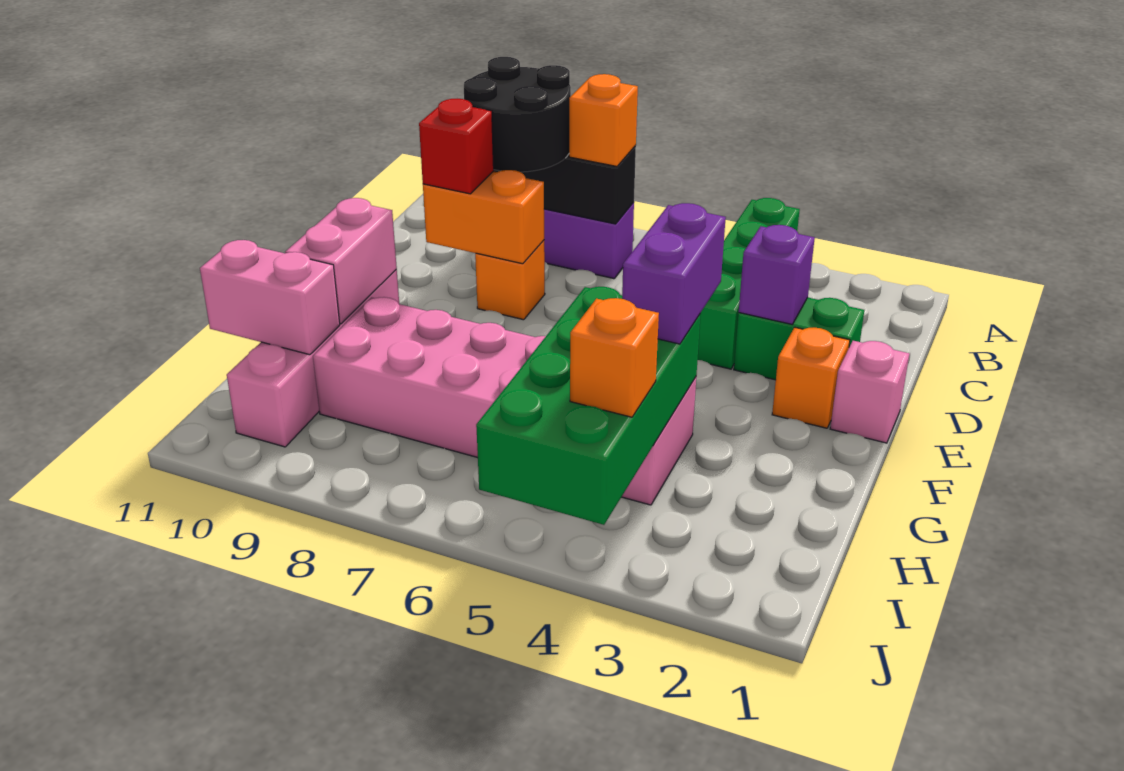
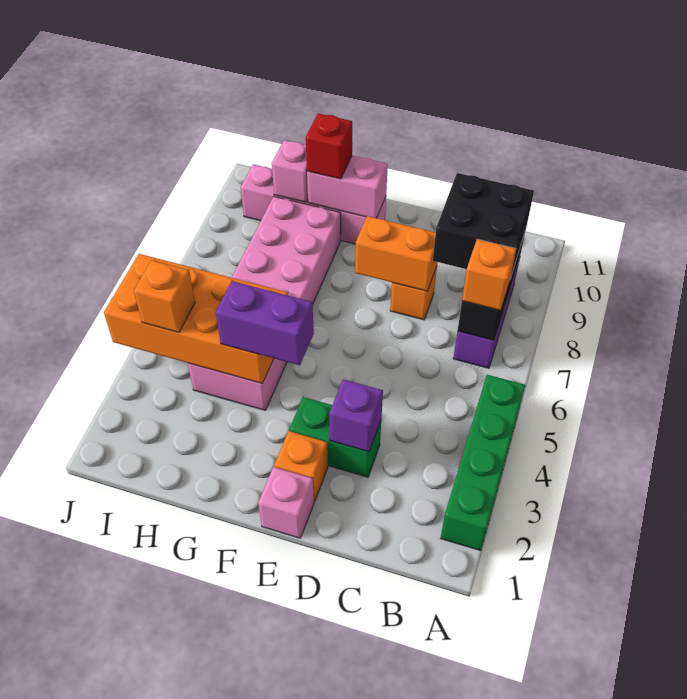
green 1x4 brick [698,198,800,369] -> green 1x4 brick turned to [441,375,525,551]
black 2x2 round brick [464,57,571,172] -> black 2x2 brick [433,173,534,275]
green 1x2 brick [734,298,864,380] -> green 1x2 brick turned to [289,397,381,477]
orange 1x2 brick [423,170,544,264] -> orange 1x2 brick turned to [355,216,437,291]
red 1x1 brick [419,99,494,194] -> red 1x1 brick moved to [306,114,352,179]
green 2x4 brick [476,287,700,525] -> orange 2x4 brick [104,254,288,383]
pink 1x2 brick [200,240,340,355] -> pink 1x1 brick [272,140,308,202]

